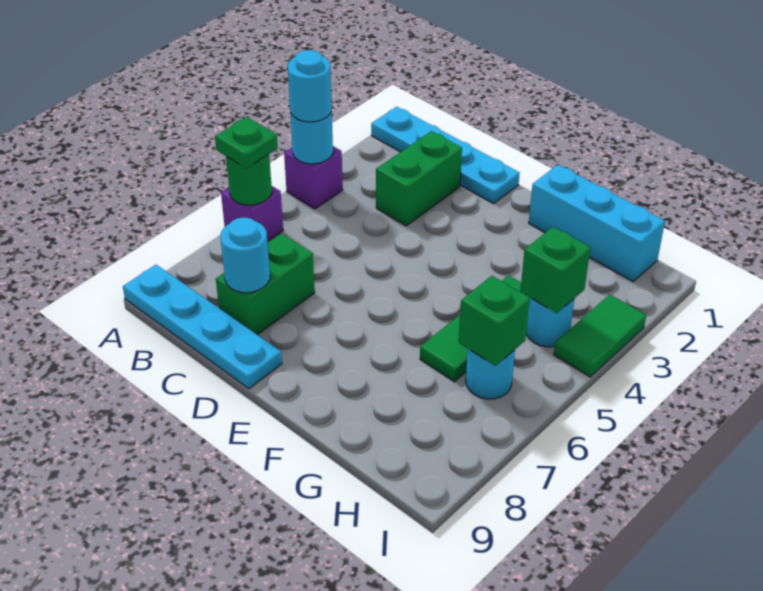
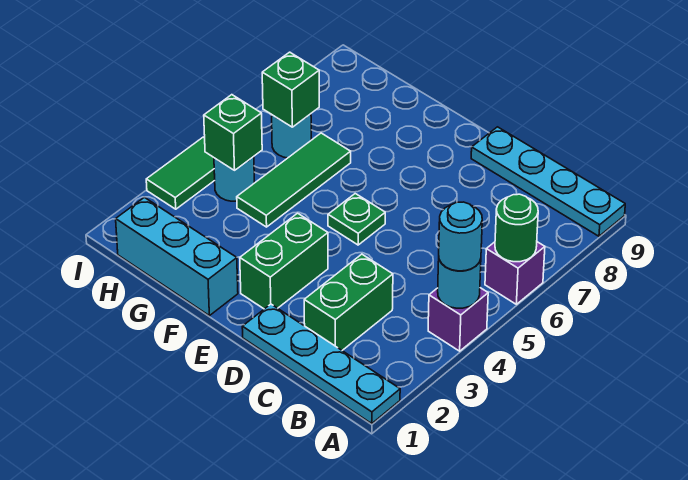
green 1x1 plate [215,117,278,168] -> green 1x1 plate moved to [328,194,385,245]
green 1x2 brick [216,234,315,335] -> green 1x2 brick moved to [240,213,328,309]
cyan 1x1 round brick [220,218,270,293] -> none

